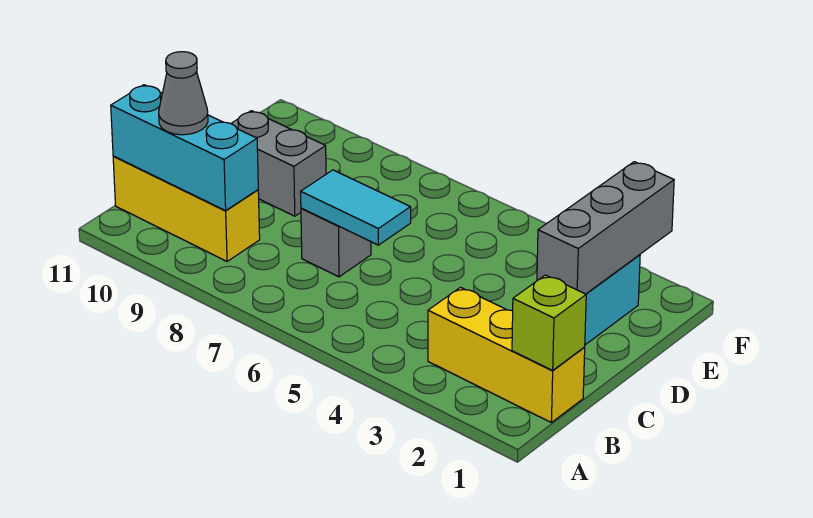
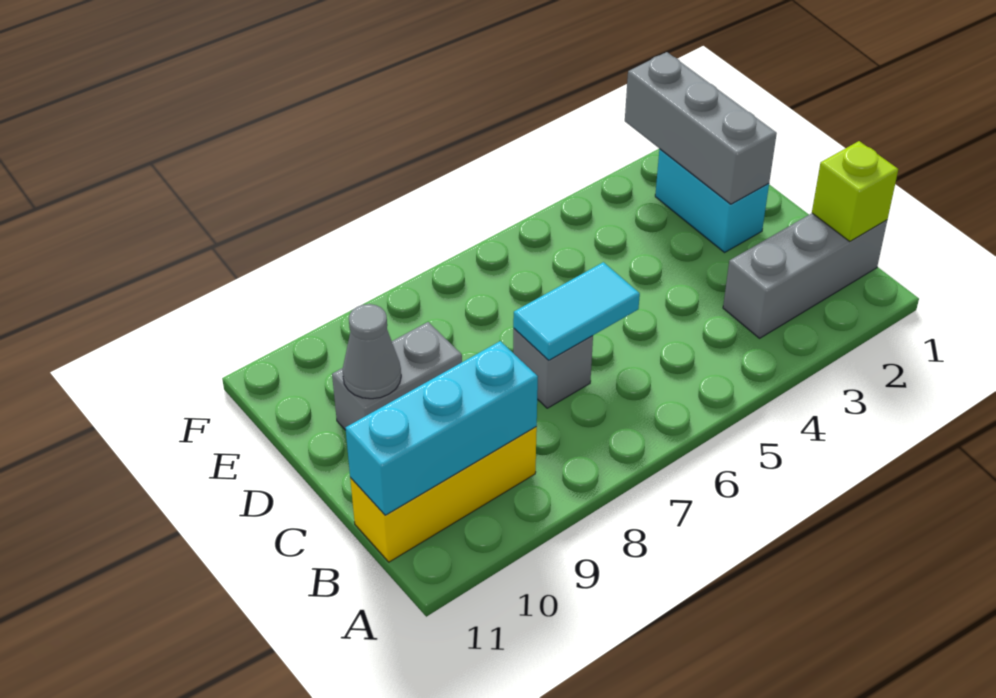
yellow 1x3 brick [428,287,585,422] -> grey 1x3 brick [723,213,887,338]
grey 1x1 cone [159,52,208,135] -> grey 1x1 cone moved to [342,304,401,399]

